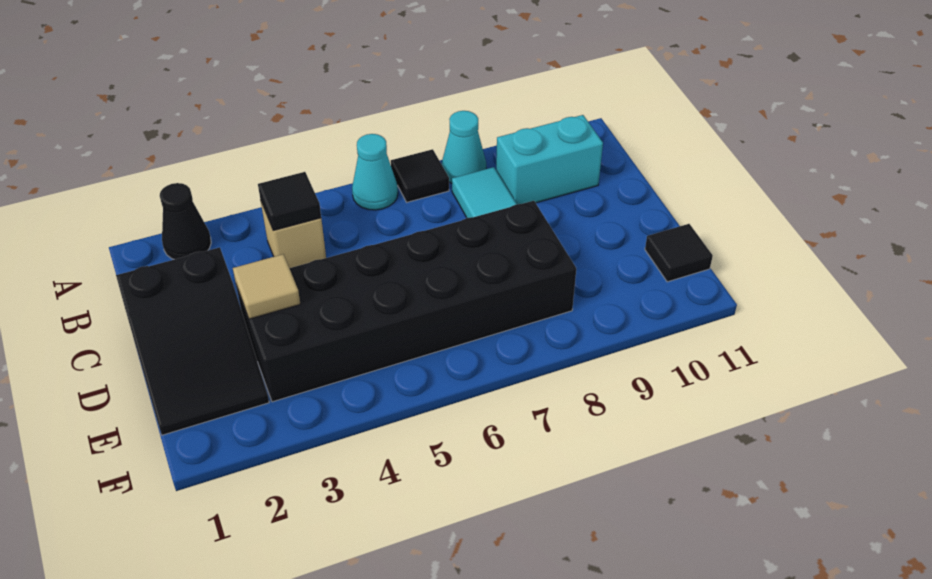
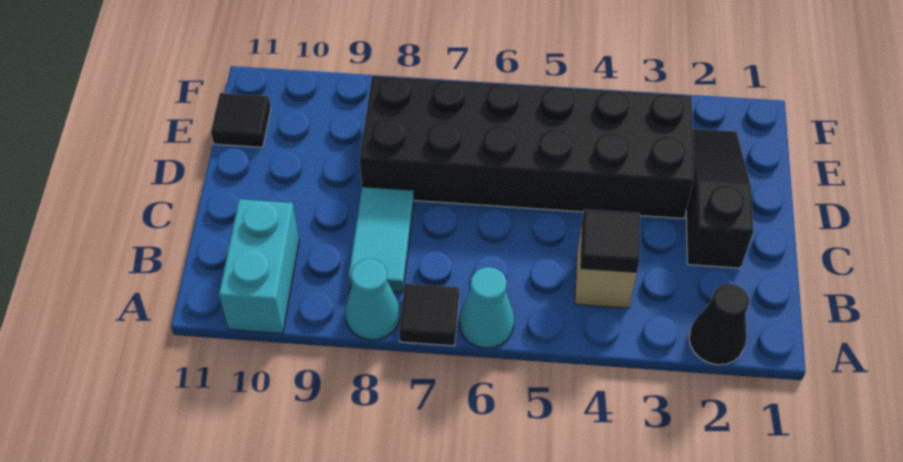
cyan 1x2 brick [496,115,603,204] -> cyan 1x2 brick turned to [219,199,299,334]
black 2x3 slope [116,247,269,435] -> black 1x3 slope [686,129,753,268]
tan 1x1 tile [233,254,300,319] -> none

